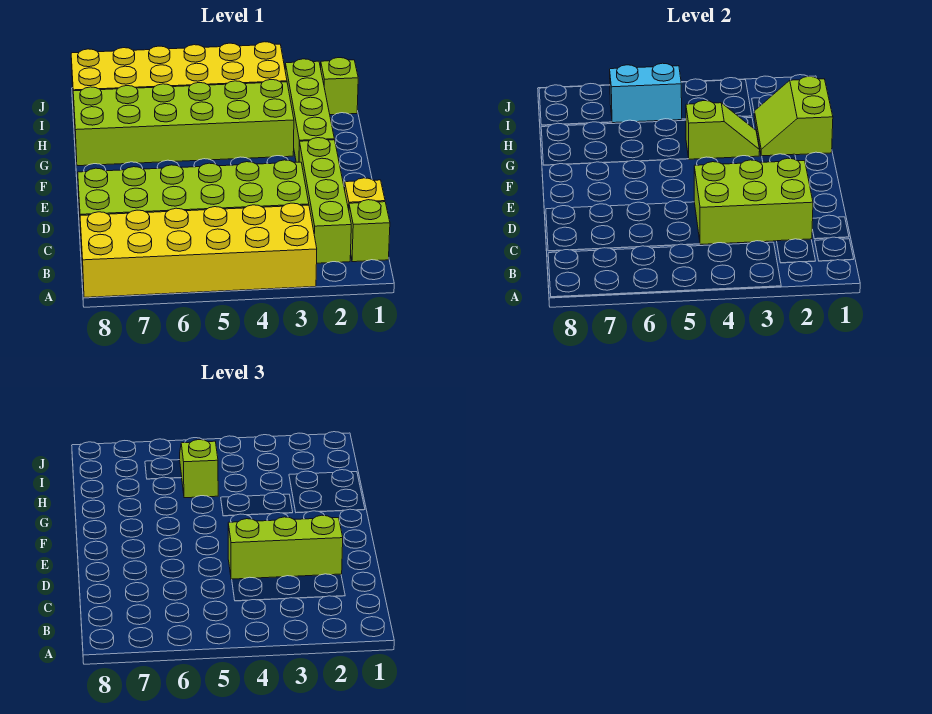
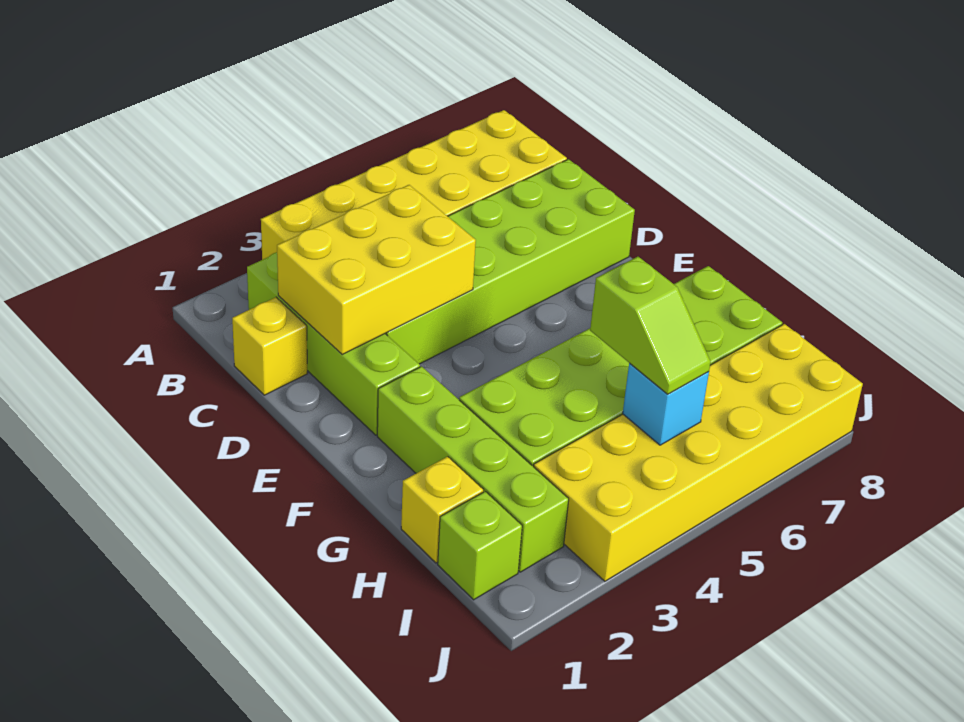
lime 1x1 brick [349,200,390,262] -> none
lime 2x3 brick [694,158,813,245] -> yellow 2x3 brick [277,185,476,354]
lime 1x3 brick [228,515,343,580] -> none
lime 2x2 slope [754,76,833,156] -> none
lime 1x2 slope [686,101,760,159] -> none
none -> yellow 1x1 brick [401,456,483,563]
cyan 1x2 brick [610,63,682,123] -> cyan 1x1 brick [623,363,709,445]

